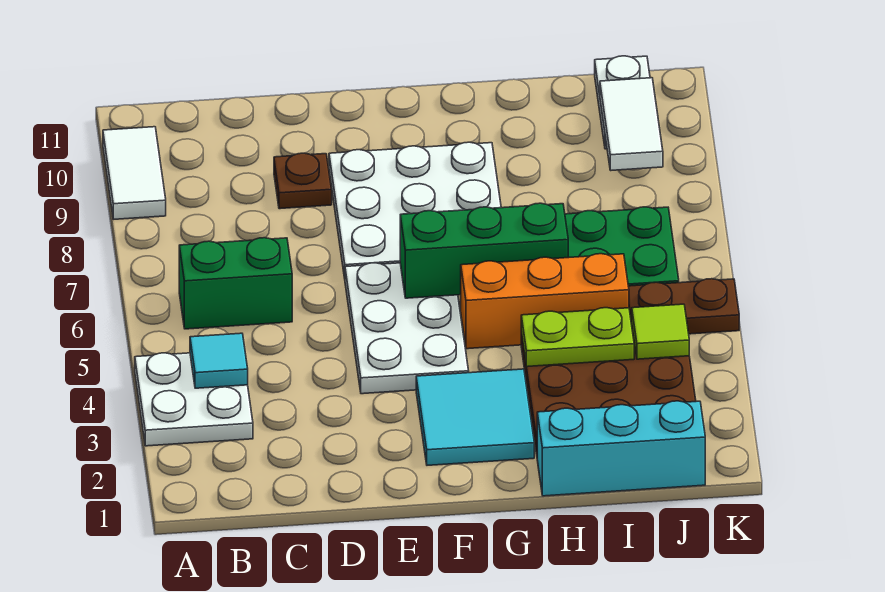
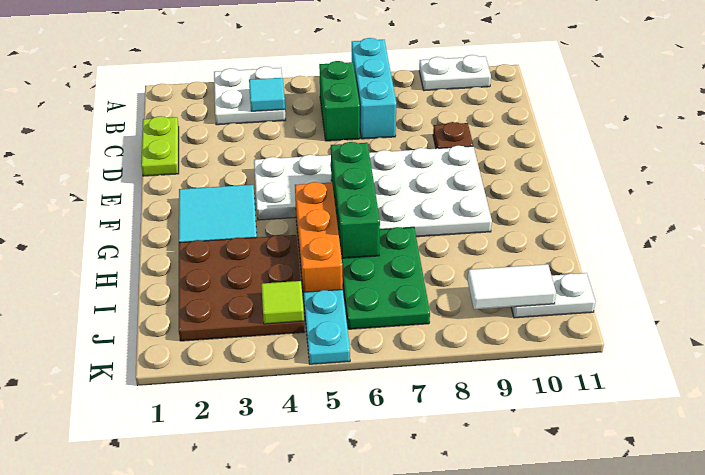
white 1x2 tile [103,127,166,219] -> white 1x2 plate [419,55,491,91]
cyan 1x3 brick [537,401,705,496] -> cyan 1x3 brick moved to [352,38,396,139]
lime 1x2 plate [521,308,634,367] -> lime 1x2 plate moved to [141,116,179,176]
brown 1x2 plate [628,279,739,334] -> cyan 1x2 plate [303,290,350,364]

